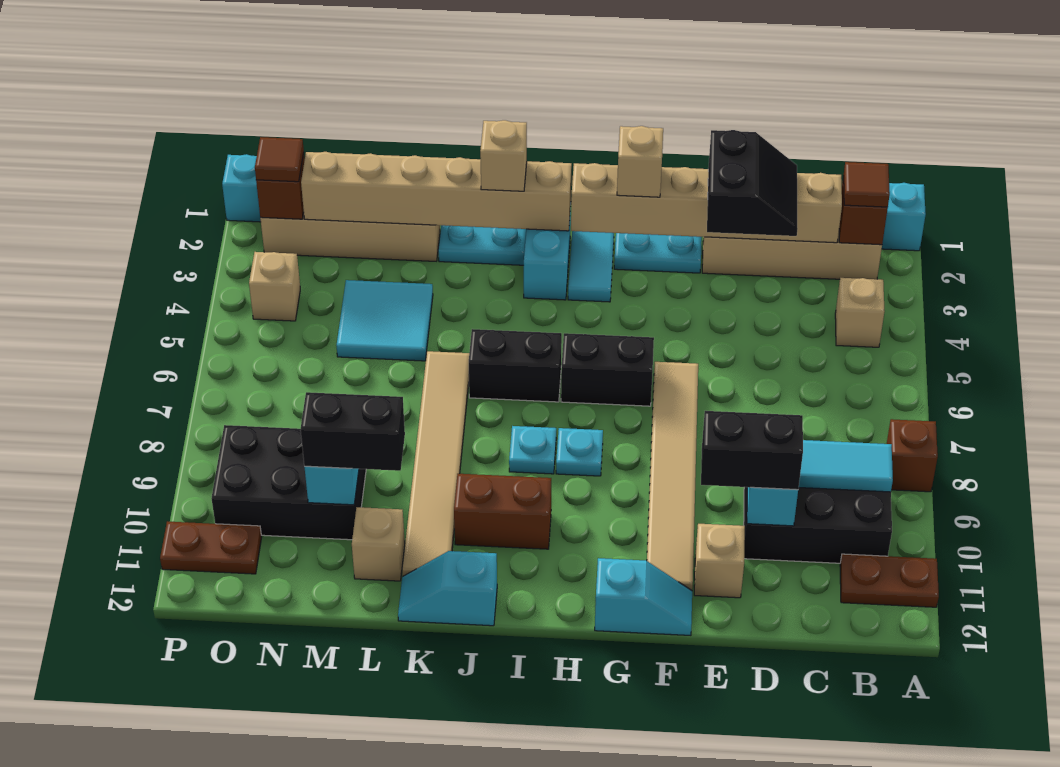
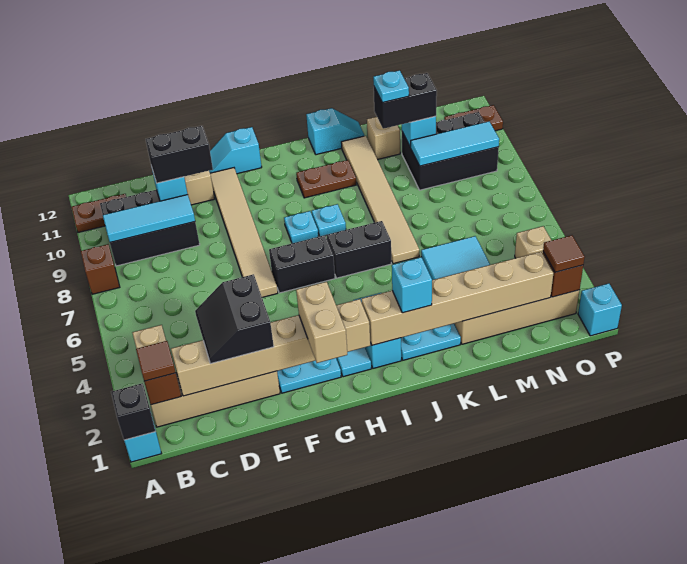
none -> black 1x1 brick [111,383,155,440]
tan 1x1 brick [617,126,663,197] -> tan 1x2 brick [296,282,347,363]
brown 1x2 brick [454,474,551,549] -> brown 1x2 plate [296,160,356,198]
tan 1x1 brick [480,120,527,191] -> cyan 1x1 brick [392,257,432,313]
none -> cyan 1x1 plate [373,70,409,103]
none -> cyan 1x3 tile [410,121,499,166]

